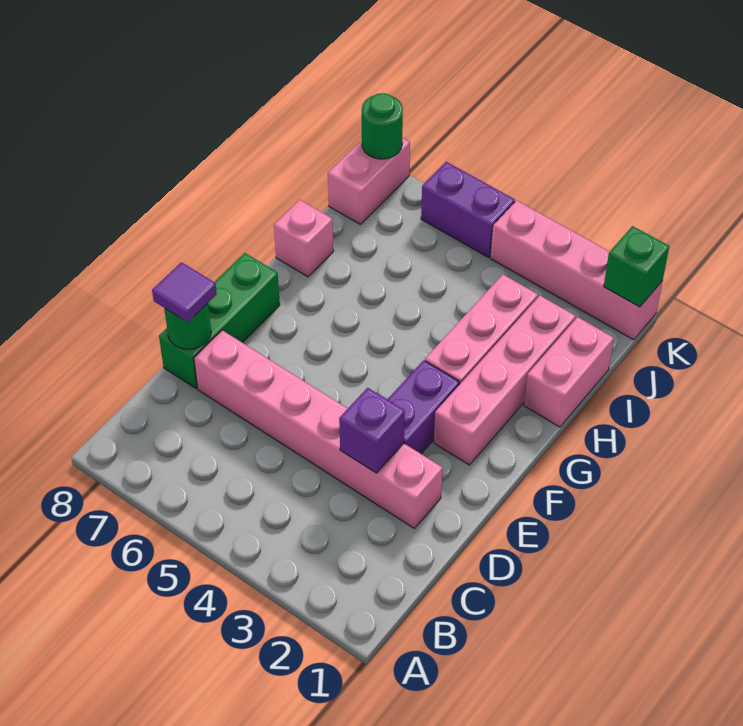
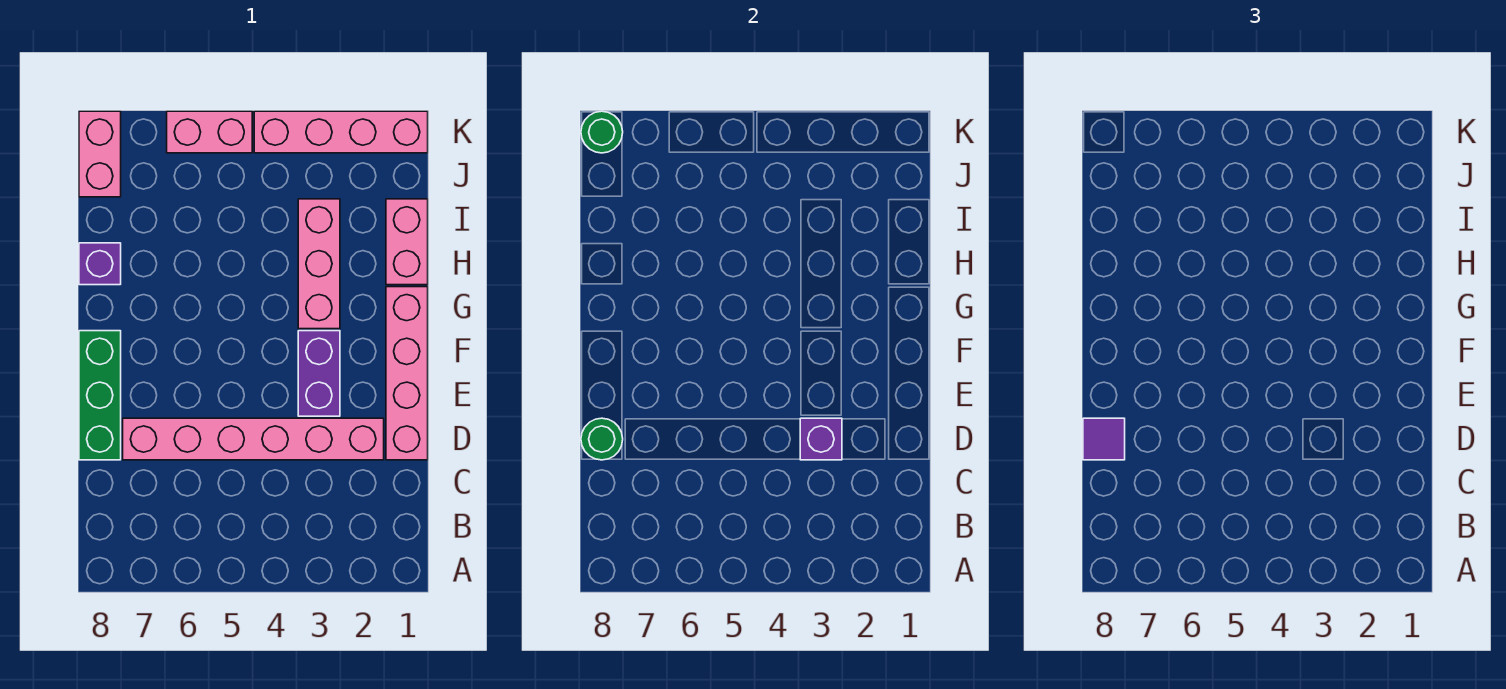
pink 1x4 brick [434,296,576,465] -> pink 1x4 brick moved to [386,287,428,460]
pink 1x1 brick [274,200,333,277] -> purple 1x1 brick [79,243,121,285]
green 1x1 brick [604,226,669,307] -> none
purple 1x2 brick [421,162,515,257] -> pink 1x2 brick [167,111,252,153]

